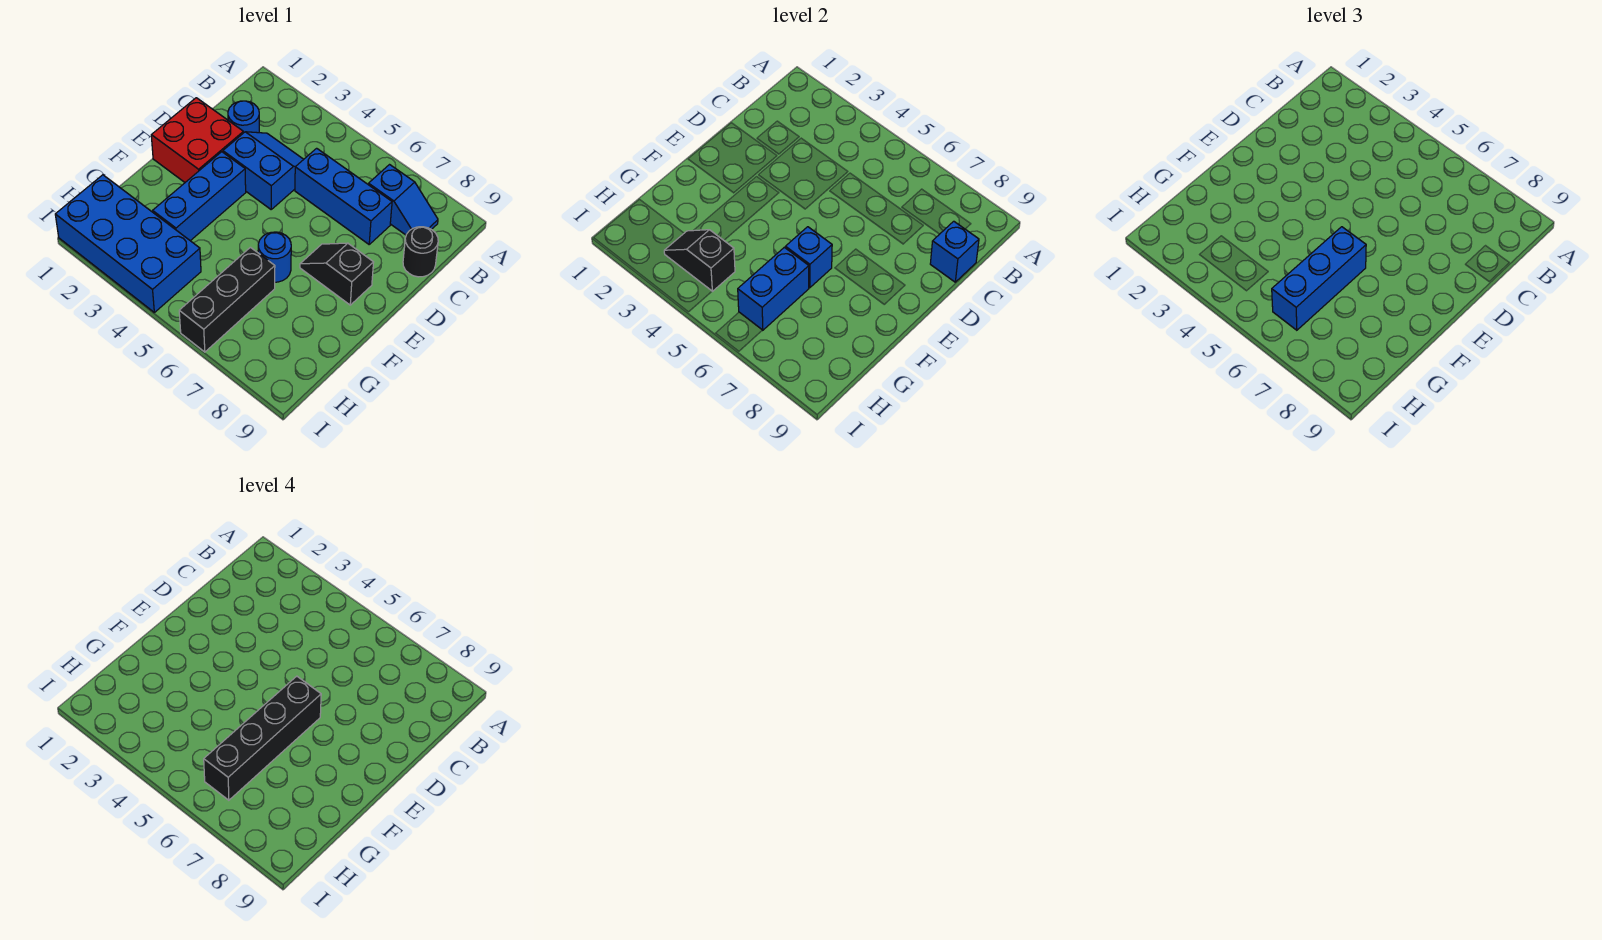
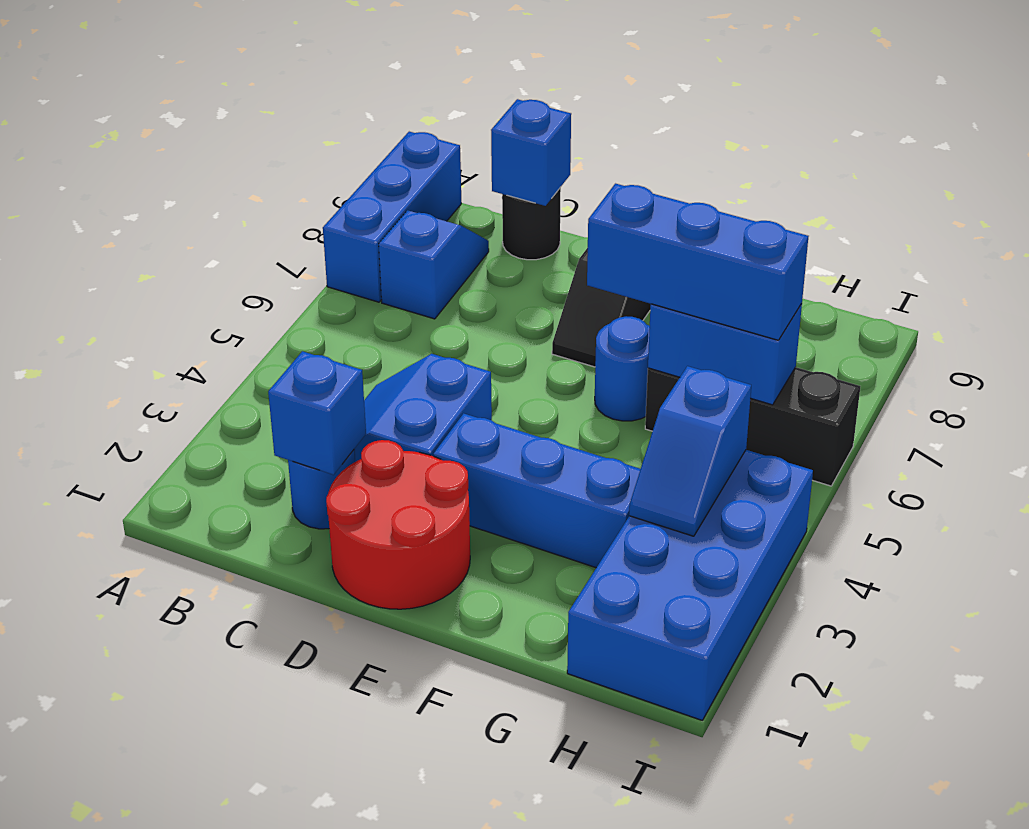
blue 1x3 brick [295,148,392,244] -> blue 1x3 brick moved to [323,132,461,302]
red 2x2 brick [151,98,243,182] -> red 2x2 round brick [326,440,470,609]
black 1x4 brick [204,676,321,800] -> none
blue 1x1 brick [785,227,832,288] -> blue 1x1 brick moved to [268,351,366,475]
black 1x2 slope [664,230,735,291] -> blue 1x2 slope [629,366,751,536]

